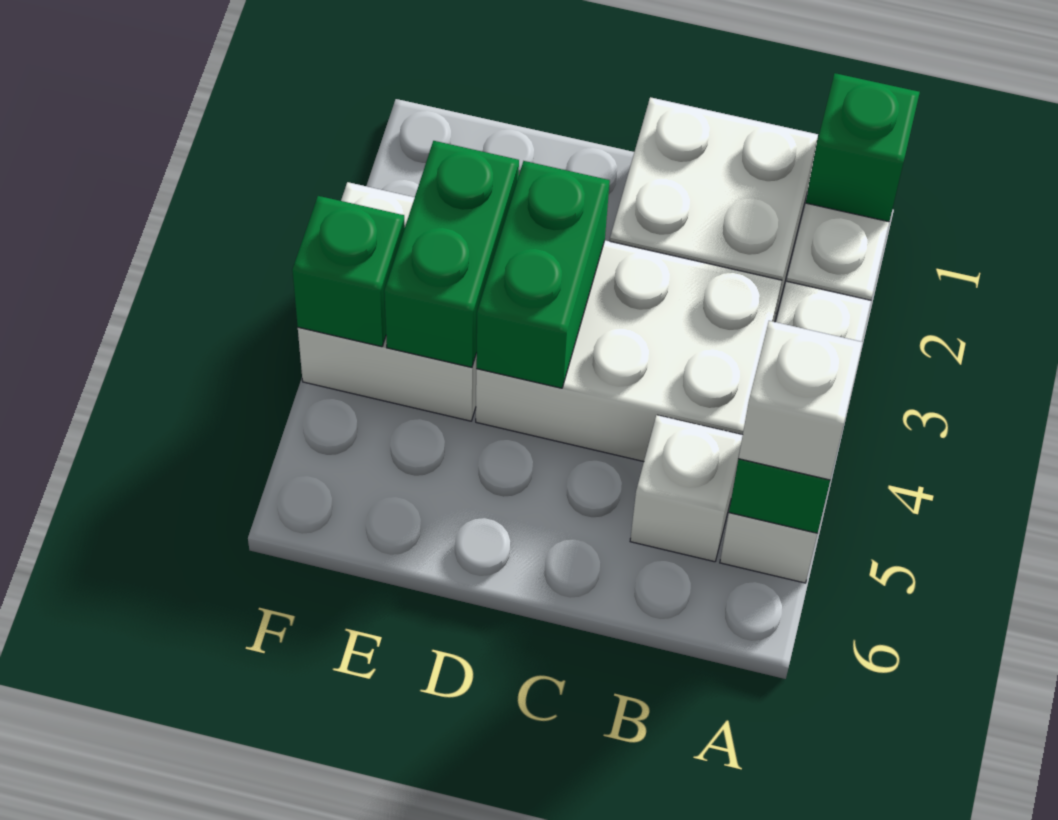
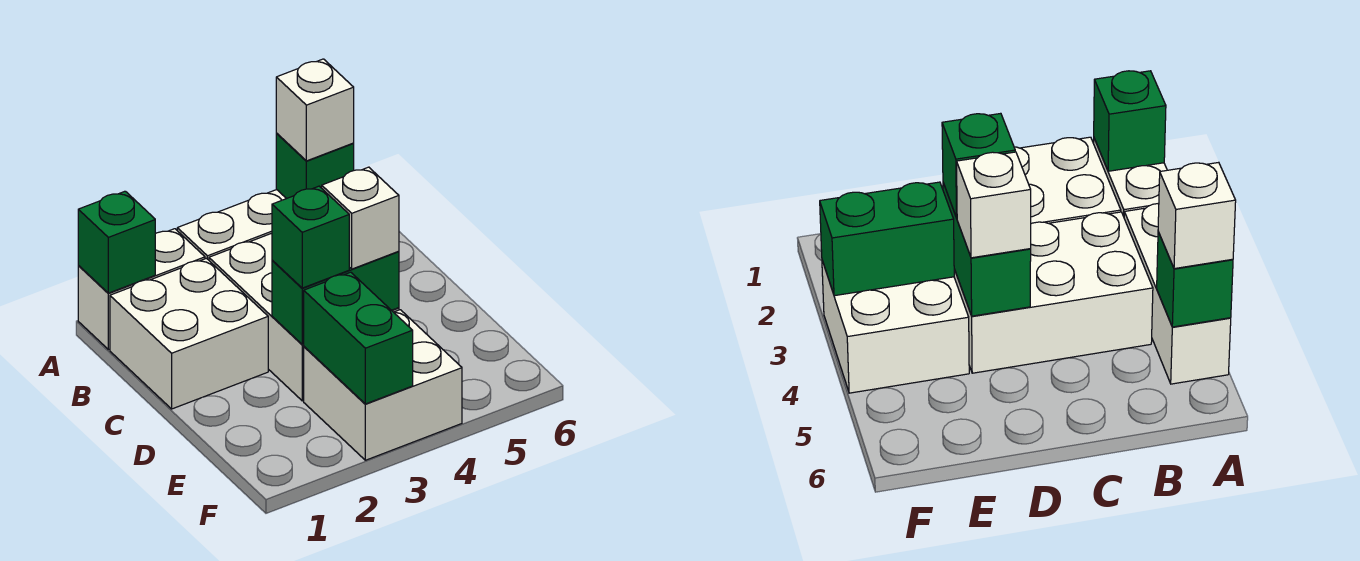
white 1x1 brick [630,415,743,562] -> white 1x1 brick moved to [322,167,399,269]
green 1x2 brick [384,141,519,367] -> green 1x2 brick turned to [304,272,413,404]
green 1x1 brick [292,196,405,347] -> green 1x1 brick moved to [272,186,349,288]

